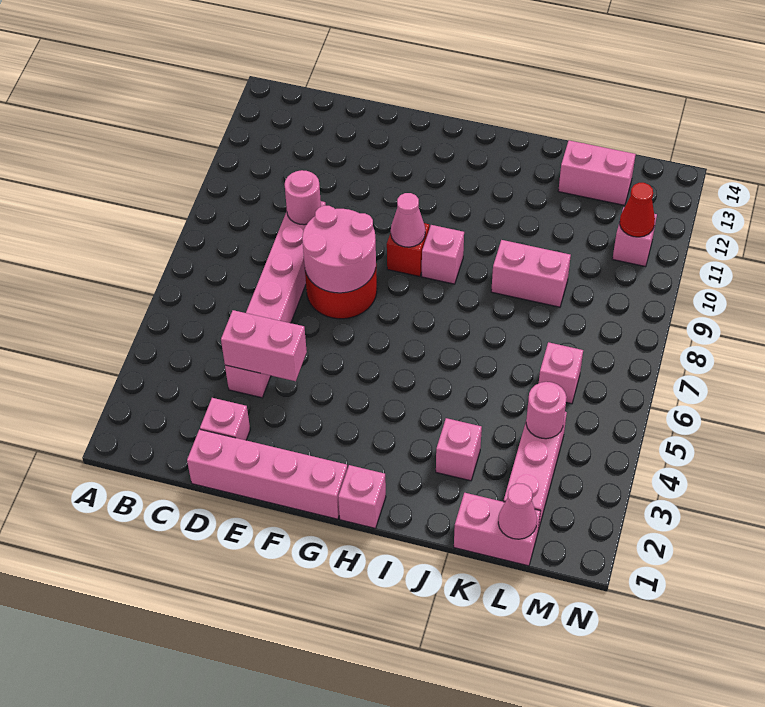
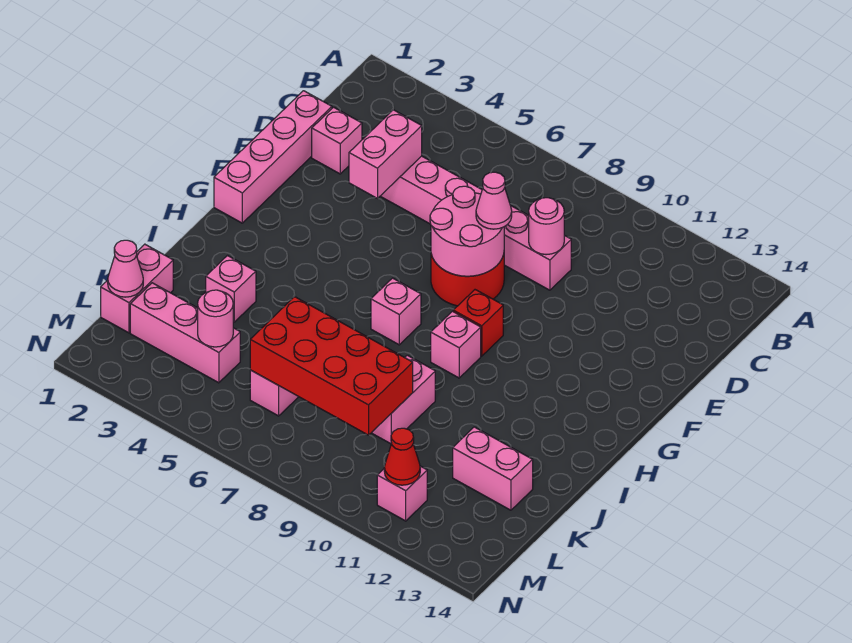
pink 1x1 cone [391,193,425,247] -> pink 1x1 cone moved to [476,172,512,229]
pink 1x1 brick [338,465,386,528] -> pink 1x1 brick moved to [371,278,421,345]
none -> red 2x4 brick [250,297,413,435]
pink 1x2 brick [558,140,636,205] -> pink 1x2 brick turned to [453,427,533,510]

